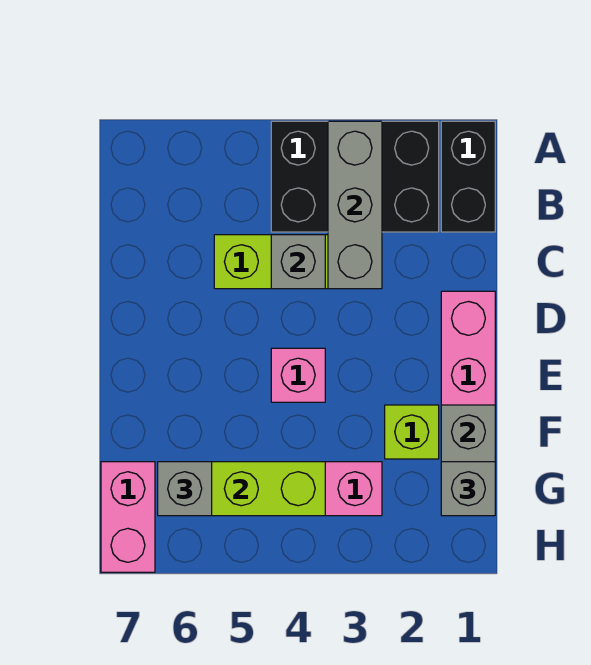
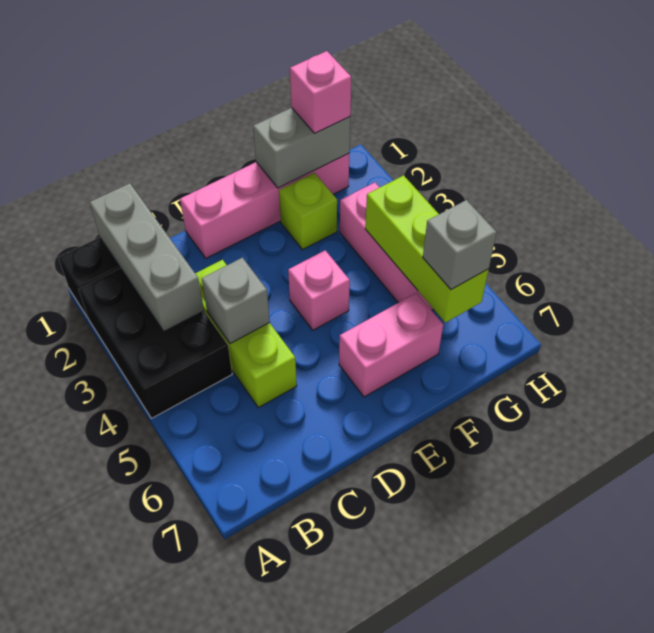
grey 1x3 brick [328,121,382,289] -> grey 1x3 brick turned to [90,183,204,331]
grey 1x1 brick [441,462,495,516] -> pink 1x1 brick [290,51,351,133]
pink 1x2 brick [101,462,155,572] -> pink 1x2 brick moved to [339,293,443,397]

